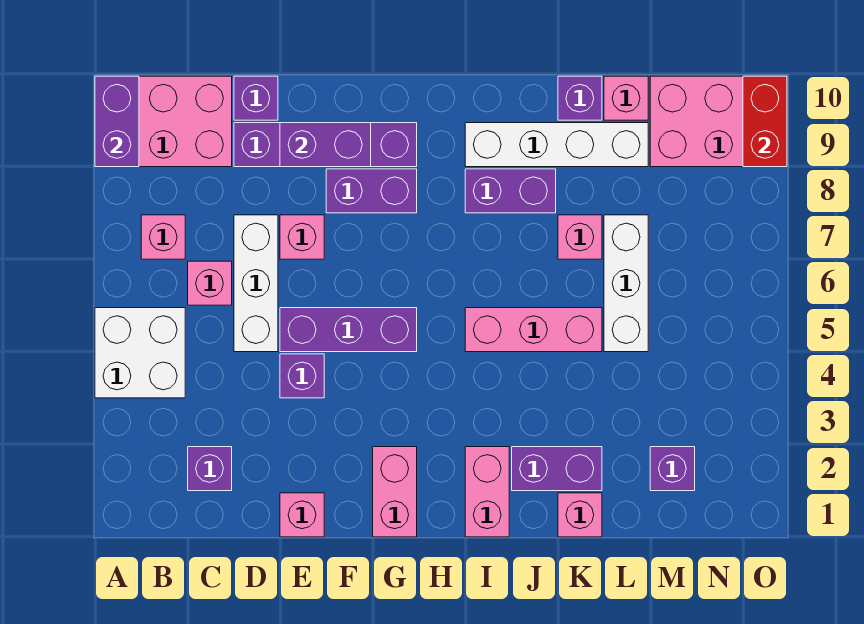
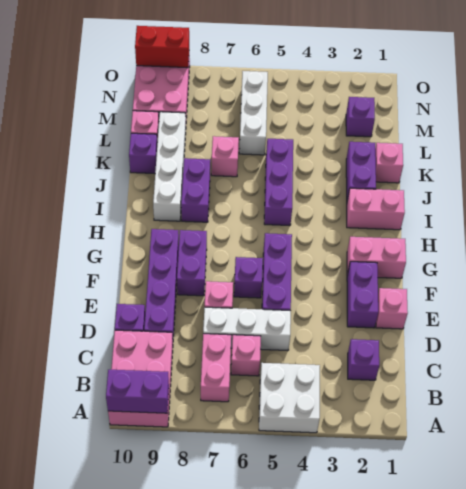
pink 1x1 brick [141,215,185,259] -> pink 1x2 brick [201,334,231,402]
purple 1x1 brick [280,354,324,398] -> purple 1x1 brick moved to [234,257,263,298]
purple 1x2 brick [280,123,371,167] -> purple 1x2 brick moved to [347,262,378,328]
pink 1x3 brick [465,308,602,352] -> purple 1x3 brick [264,139,293,226]
white 1x3 brick [604,215,648,352] -> white 1x3 brick turned to [239,71,268,155]

